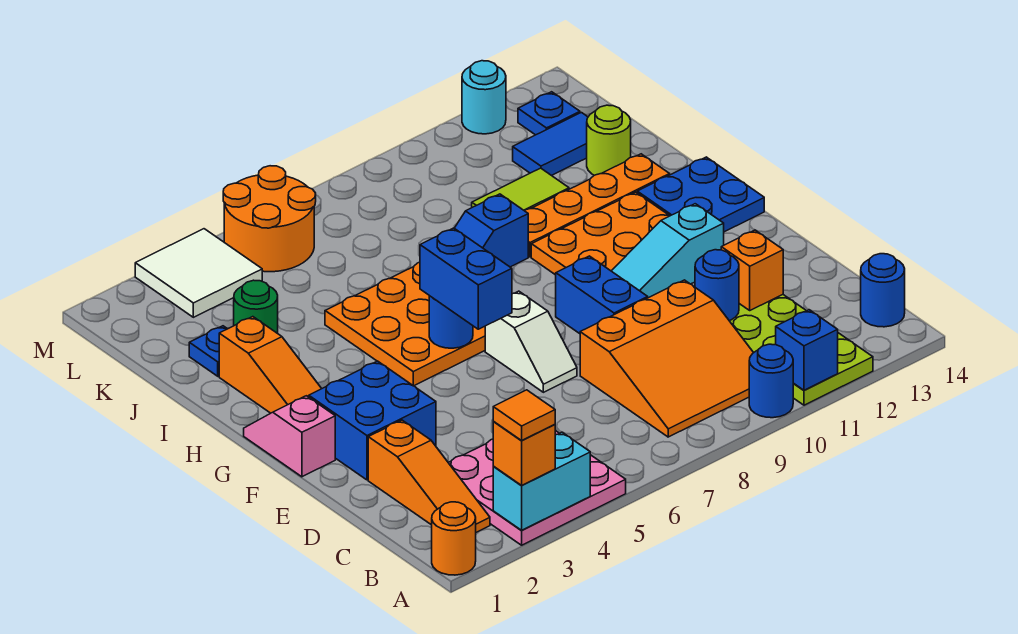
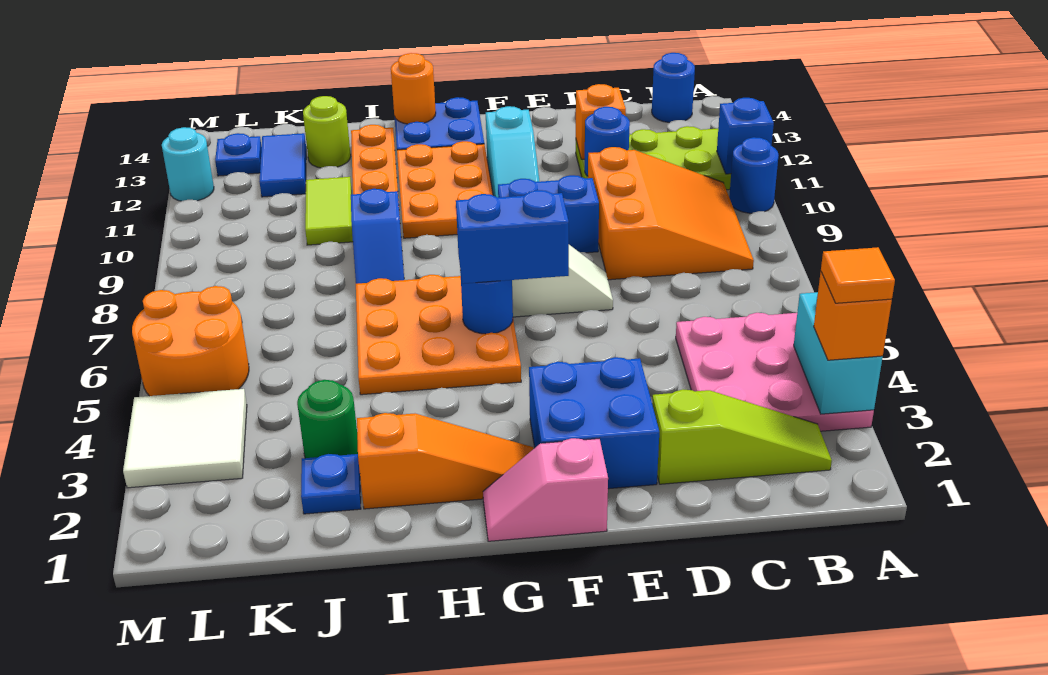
orange 1x1 round brick [432,502,476,575] -> orange 1x1 round brick moved to [391,53,436,124]
orange 1x3 slope [368,420,490,532] -> lime 1x3 slope [652,389,832,484]

